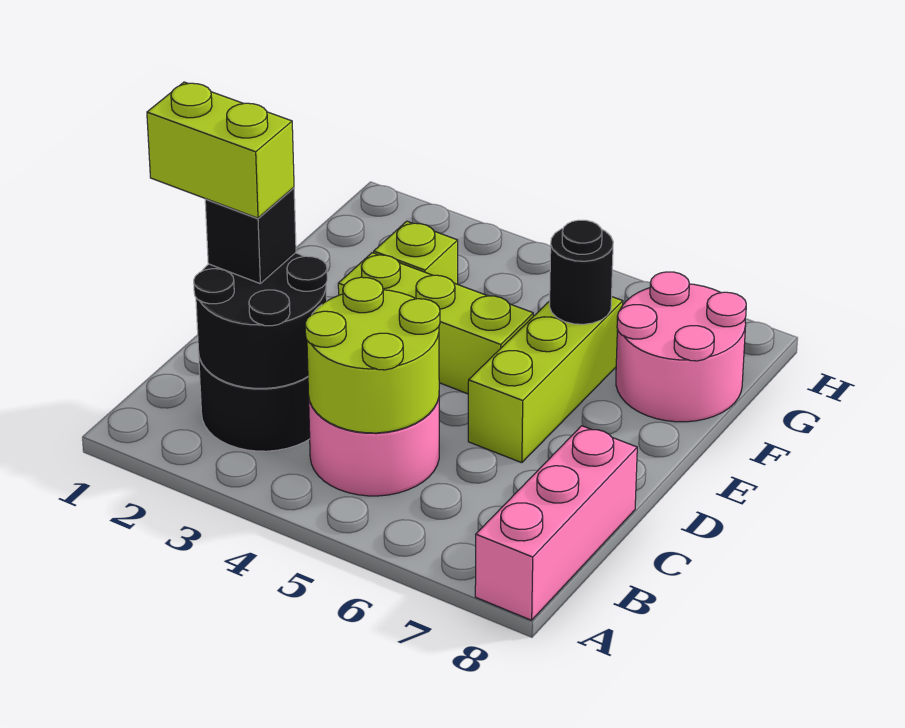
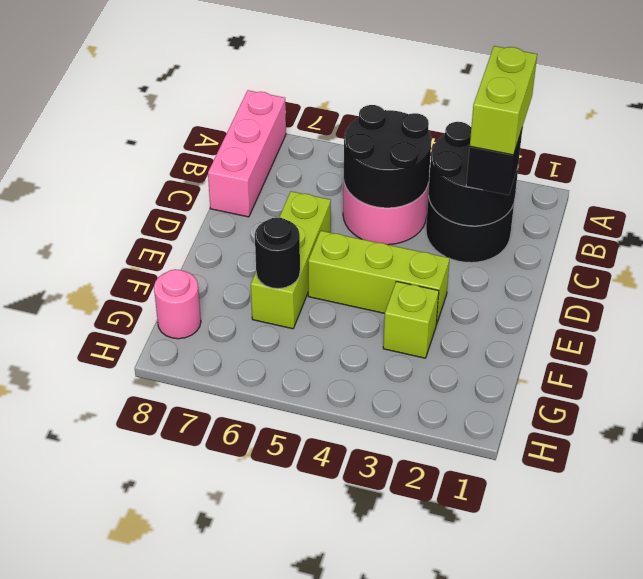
lime 2x2 round brick [305,277,440,433] -> black 2x2 round brick [344,105,431,208]
lime 1x2 brick [147,82,294,218] -> lime 1x2 brick turned to [470,46,537,155]
pink 2x2 round brick [616,272,746,422] -> pink 1x1 round brick [154,269,201,339]

